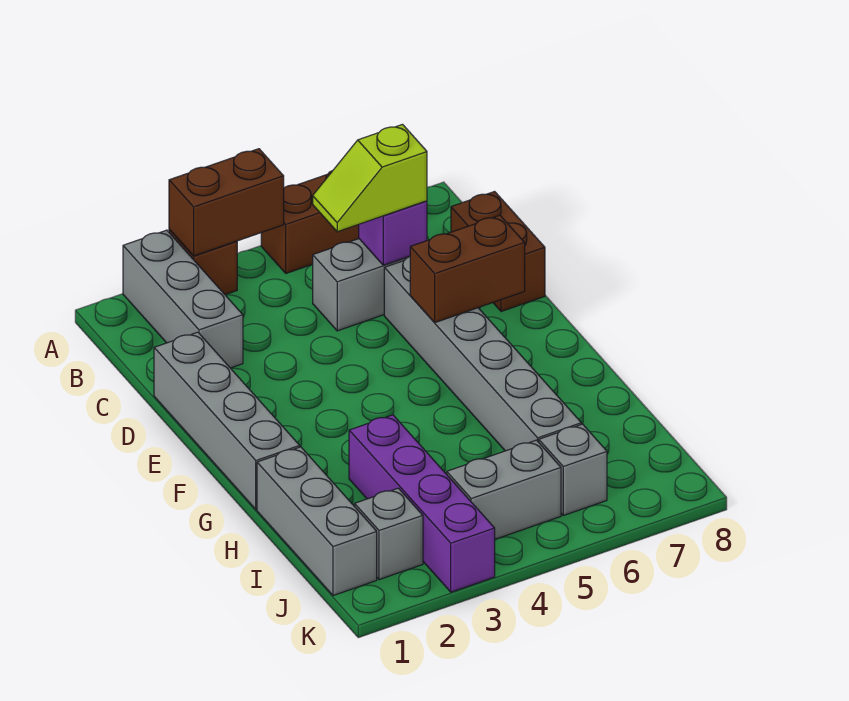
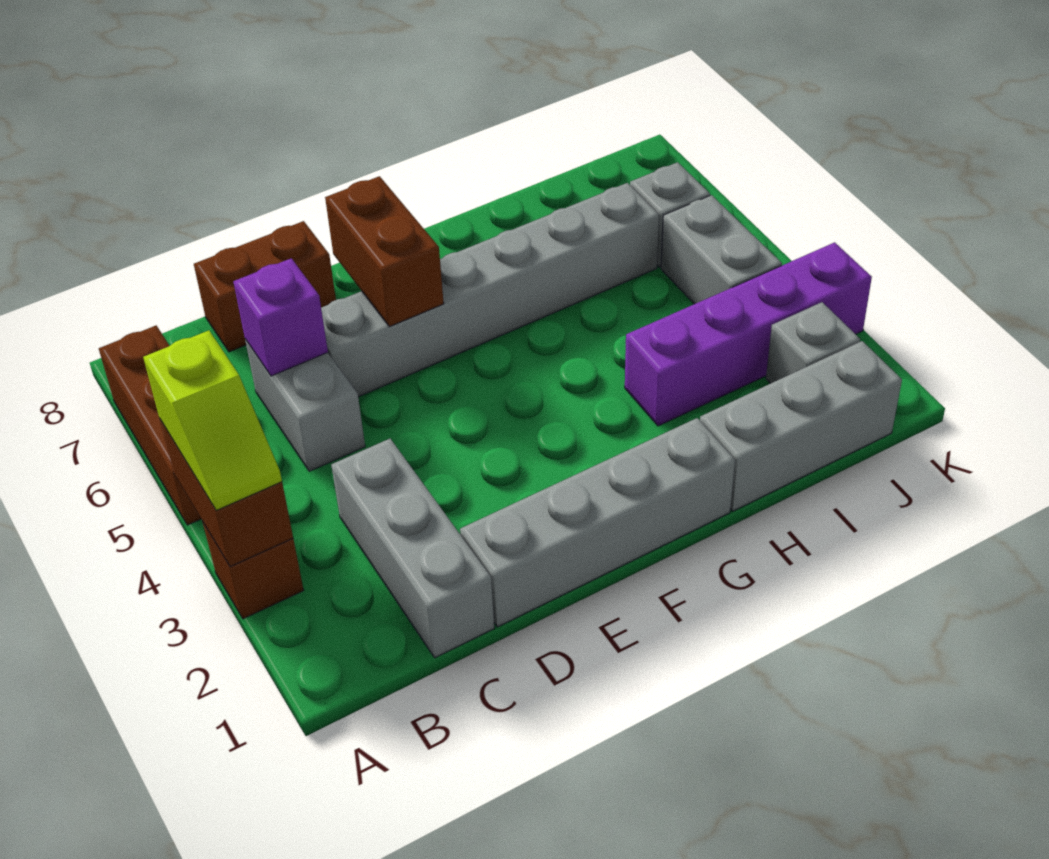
grey 1x3 brick [123,230,243,368] -> grey 1x3 brick turned to [331,439,494,658]
lime 1x2 slope [313,124,427,232] -> lime 1x2 slope moved to [143,330,282,511]

